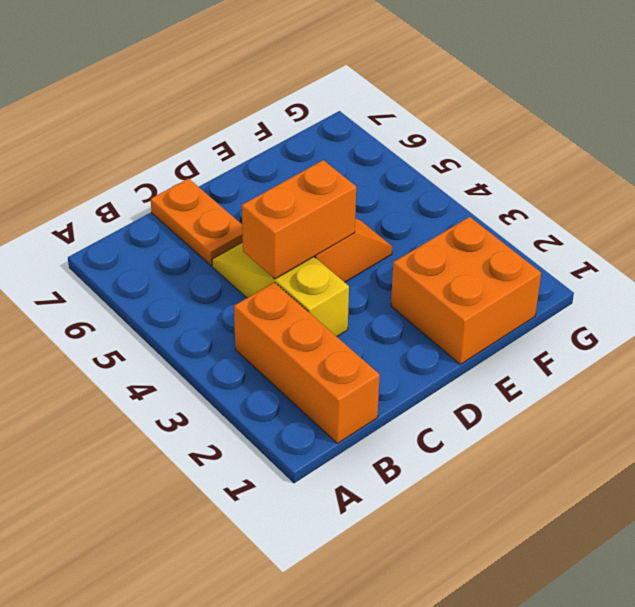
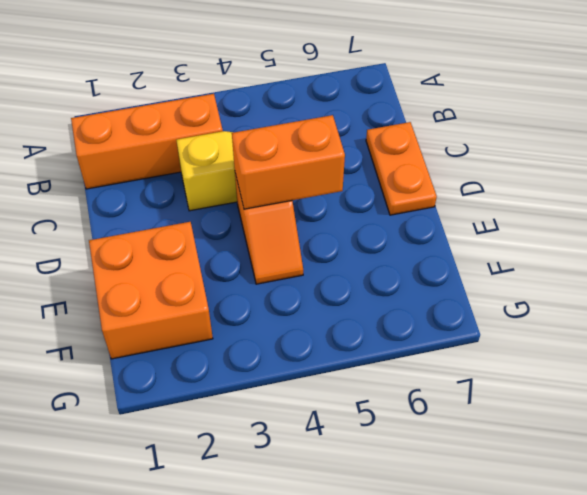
orange 1x2 brick [242,160,356,279] -> orange 1x2 brick turned to [232,115,345,209]
orange 1x2 plate [151,179,243,266] -> orange 1x2 plate turned to [366,122,437,215]

